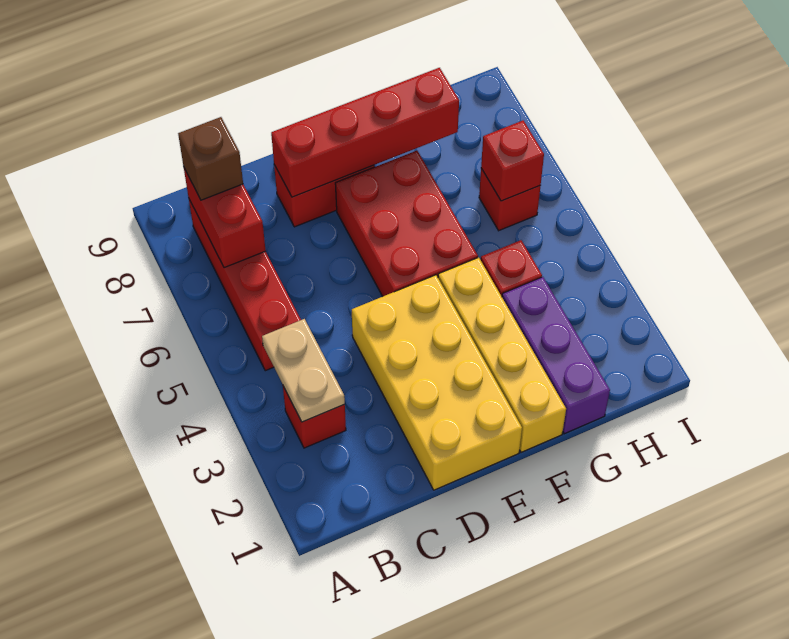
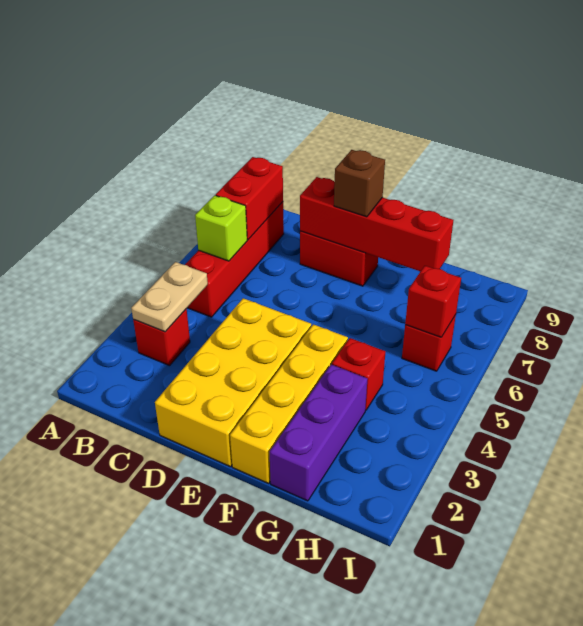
none -> lime 1x1 brick [195,195,247,261]
brown 1x1 brick [178,117,243,200] -> brown 1x1 brick moved to [334,150,385,217]
red 2x3 brick [335,151,478,296] -> none

